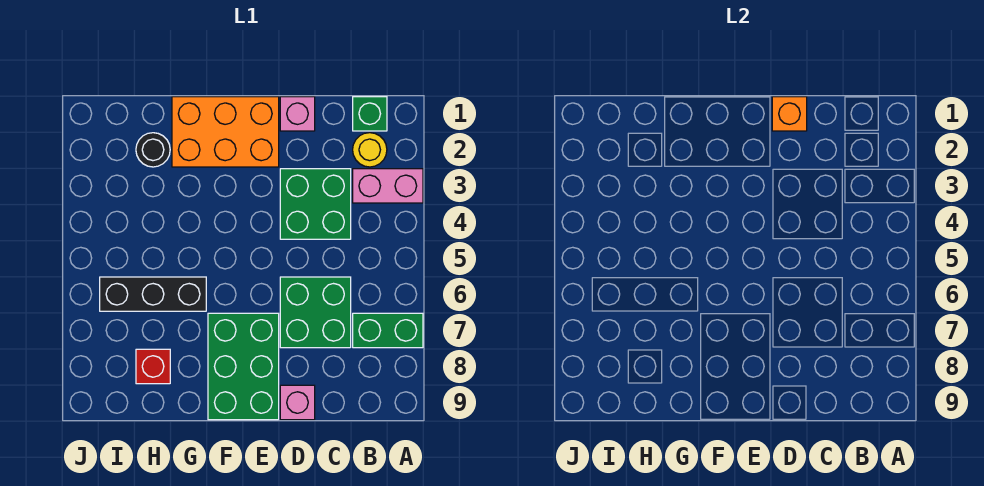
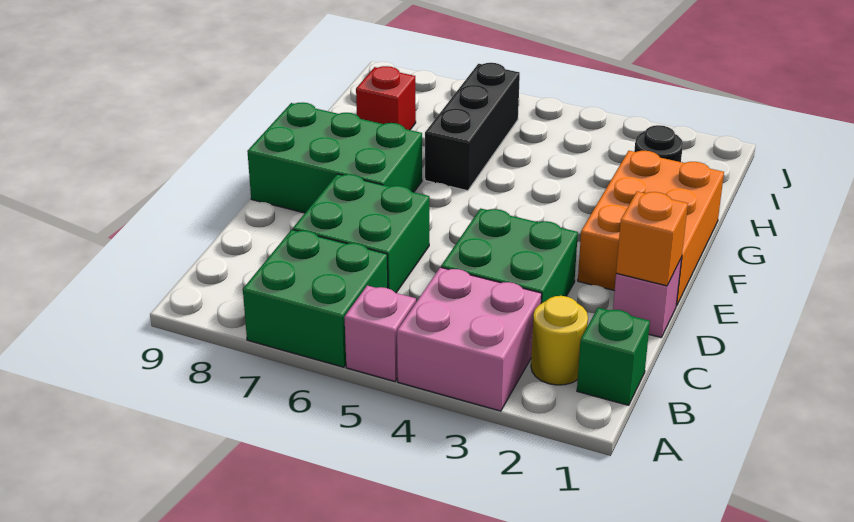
pink 1x2 brick [353,169,423,203] -> pink 2x2 brick [397,267,542,411]
green 1x2 brick [353,313,423,348] -> green 2x2 brick [243,230,388,367]
pink 1x1 brick [280,385,315,420] -> pink 1x1 brick moved to [345,286,416,381]

